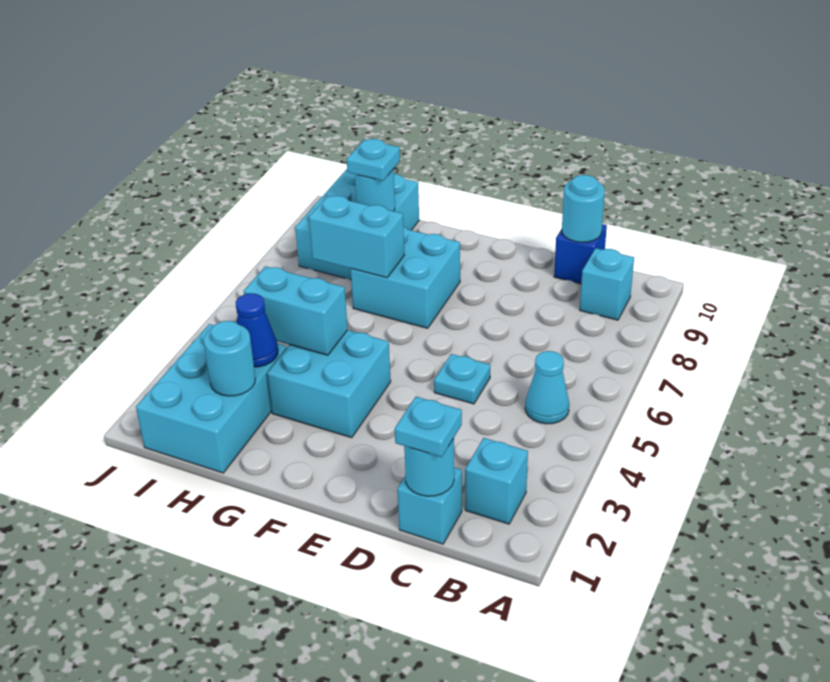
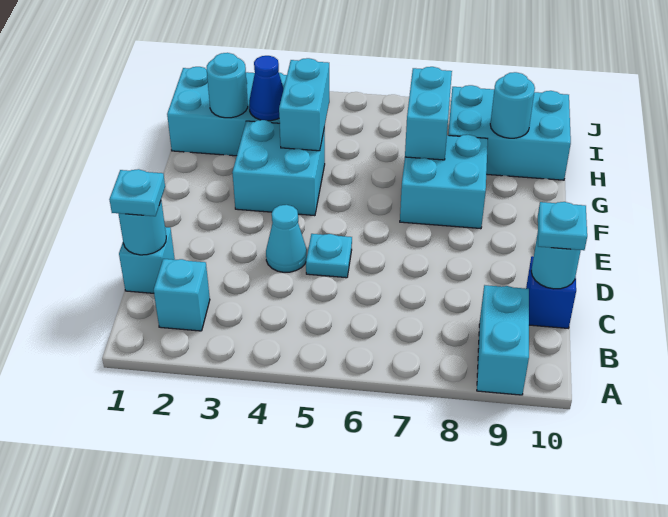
cyan 1x1 cone [525,351,569,424] -> cyan 1x1 cone moved to [266,205,307,272]
cyan 1x1 brick [580,248,634,320] -> cyan 1x2 brick [477,285,529,395]
cyan 1x1 plate [347,139,400,181] -> cyan 1x1 plate moved to [538,202,587,250]

